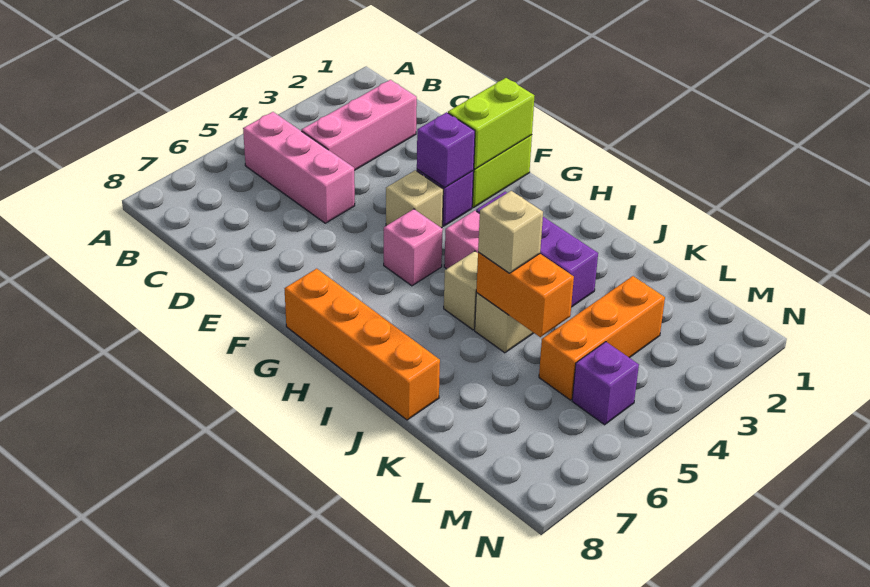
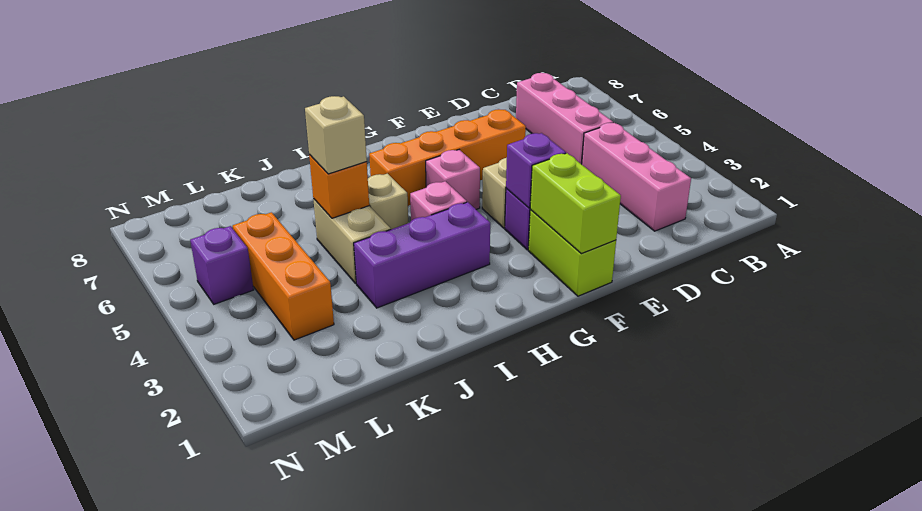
pink 1x3 brick [243,112,355,223] -> pink 1x3 brick turned to [516,73,613,164]
orange 1x4 brick [284,269,440,420] -> orange 1x4 brick moved to [369,109,526,206]
orange 1x2 brick [476,252,574,337] -> orange 1x1 brick [309,155,369,218]

